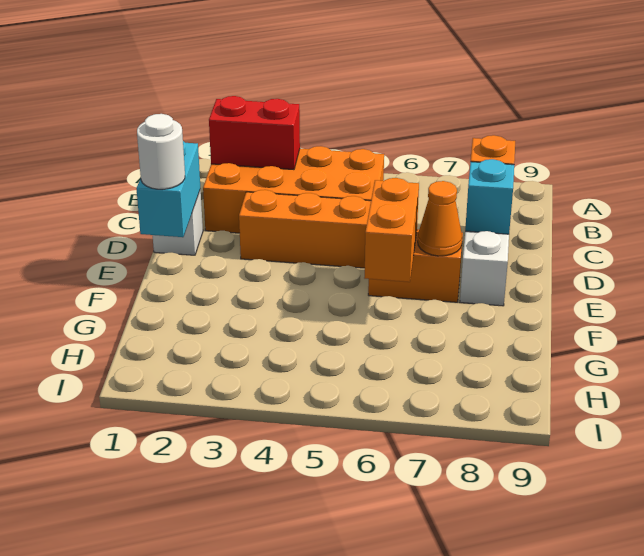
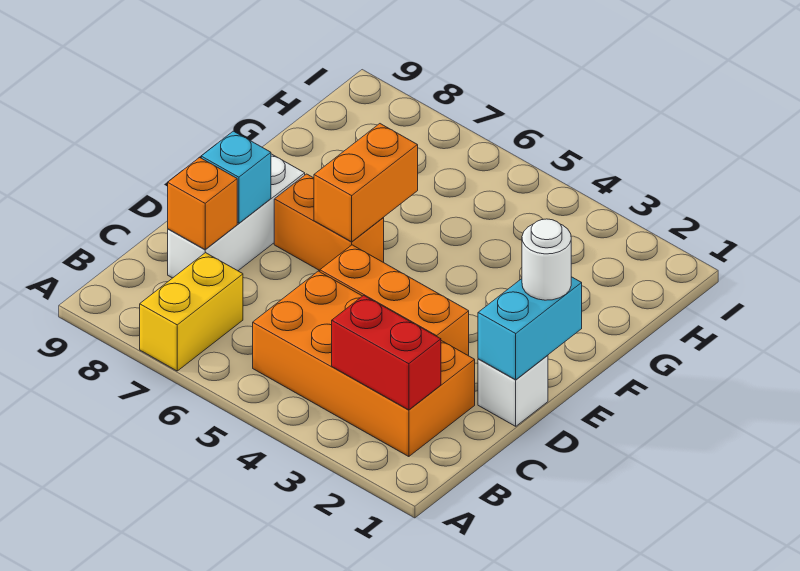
none -> yellow 1x2 brick [140,253,243,371]
orange 1x1 cone [418,181,462,256] -> none

